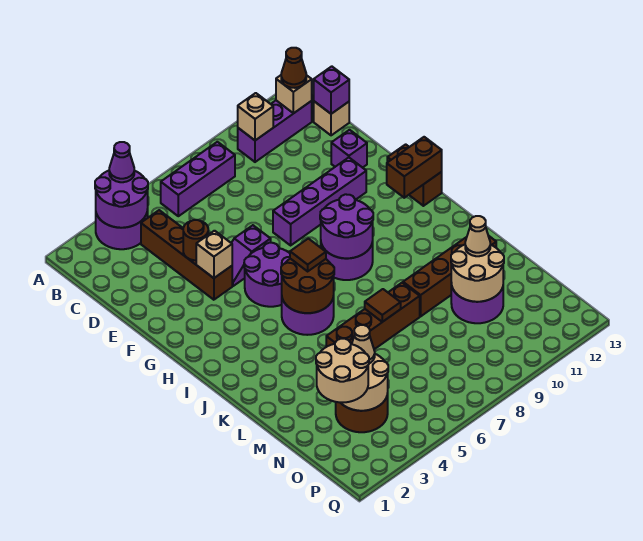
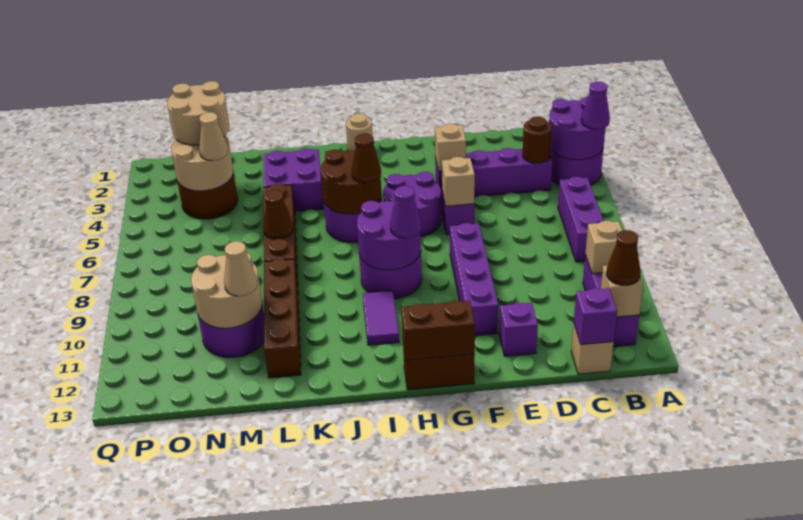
brown 1x4 brick [141,210,232,300] -> purple 1x4 brick [435,148,552,196]
brown 1x1 round brick [183,220,208,260] -> brown 1x1 round brick moved to [523,117,551,163]
none -> tan 1x1 brick [442,157,475,206]
none -> purple 1x1 cone [390,186,422,238]
brown 1x2 brick [387,137,442,198] -> brown 1x2 brick turned to [401,301,475,360]
none -> tan 1x1 round brick [346,113,373,151]
brown 1x1 tile [290,239,326,271] -> brown 1x1 cone [352,133,381,183]
none -> purple 1x2 tile [363,291,399,345]
none -> purple 2x2 brick [264,148,323,211]
brown 1x1 tile [365,289,401,322] -> brown 1x1 cone [263,190,293,239]

